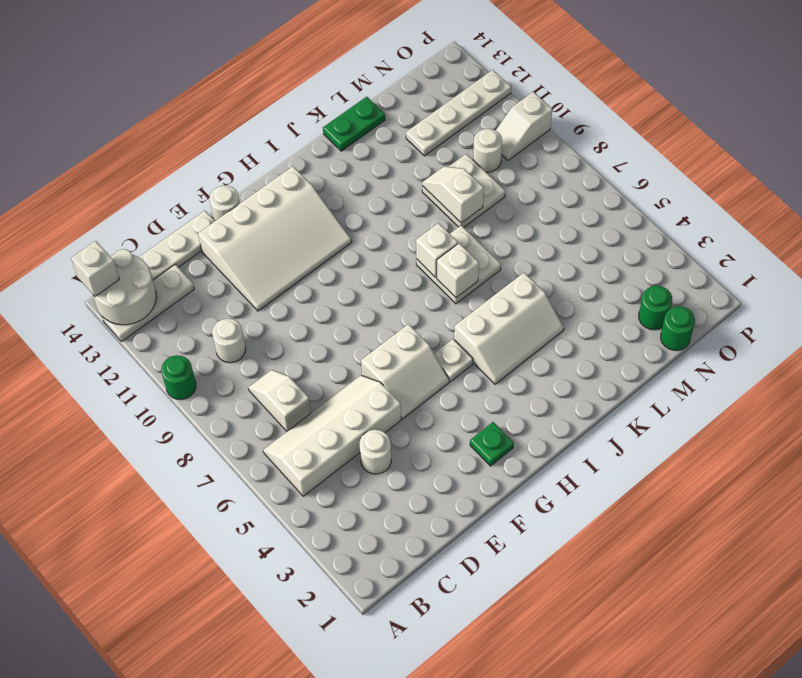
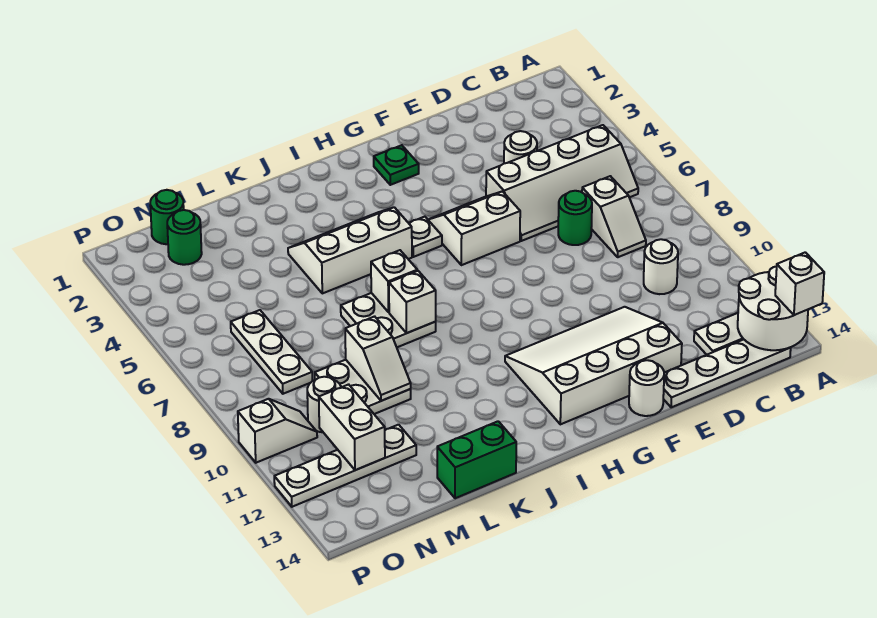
green 1x1 round brick [161,355,196,400] -> green 1x1 round brick moved to [558,191,592,245]
green 1x2 plate [323,97,385,151] -> green 1x2 brick [437,421,516,498]
none -> white 1x3 plate [231,310,312,394]
none -> white 1x2 brick [319,384,385,470]

